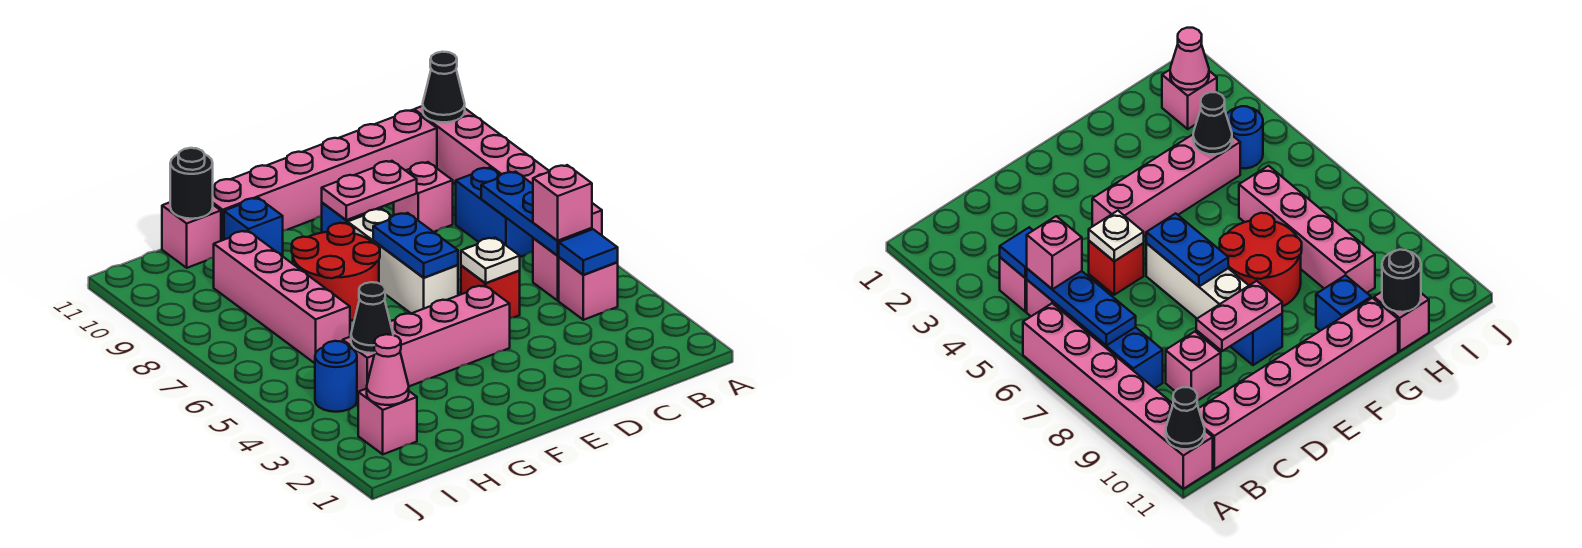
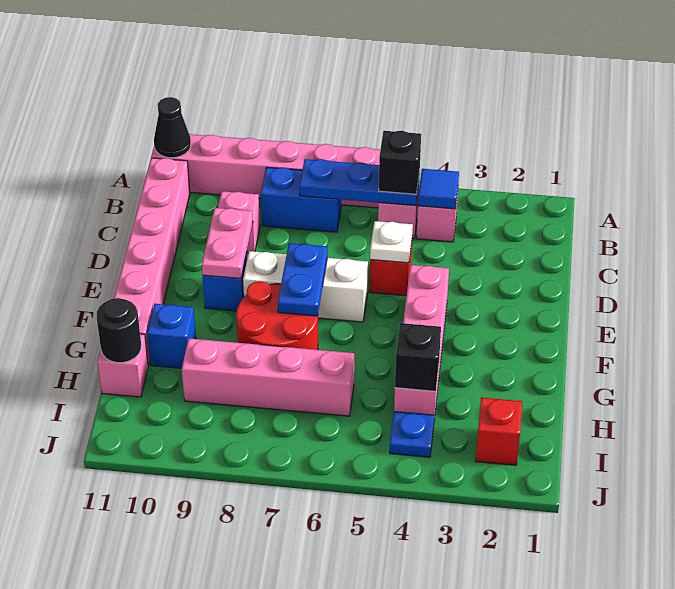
pink 1x1 brick [533,165,592,241] -> black 1x1 brick [379,131,421,194]
blue 1x2 plate [373,213,458,278] -> blue 1x2 plate turned to [278,243,327,316]
black 1x1 cone [351,282,393,353] -> black 1x1 brick [395,323,441,391]
pink 1x1 brick [358,389,417,454] -> red 1x1 brick [476,397,522,465]
pink 1x1 cone [367,334,409,405] -> none
blue 1x1 round brick [315,341,357,412] -> blue 1x1 plate [390,412,434,457]

